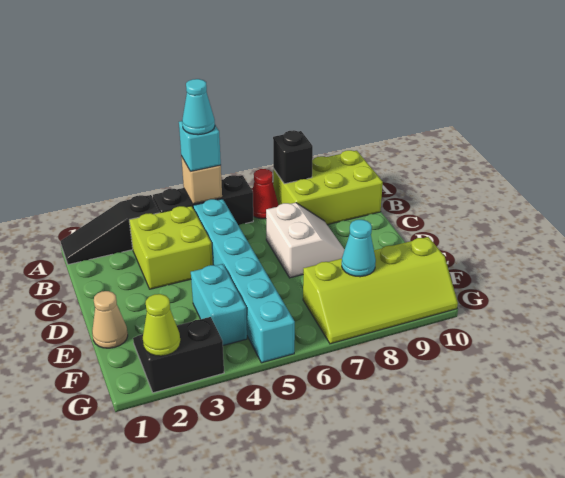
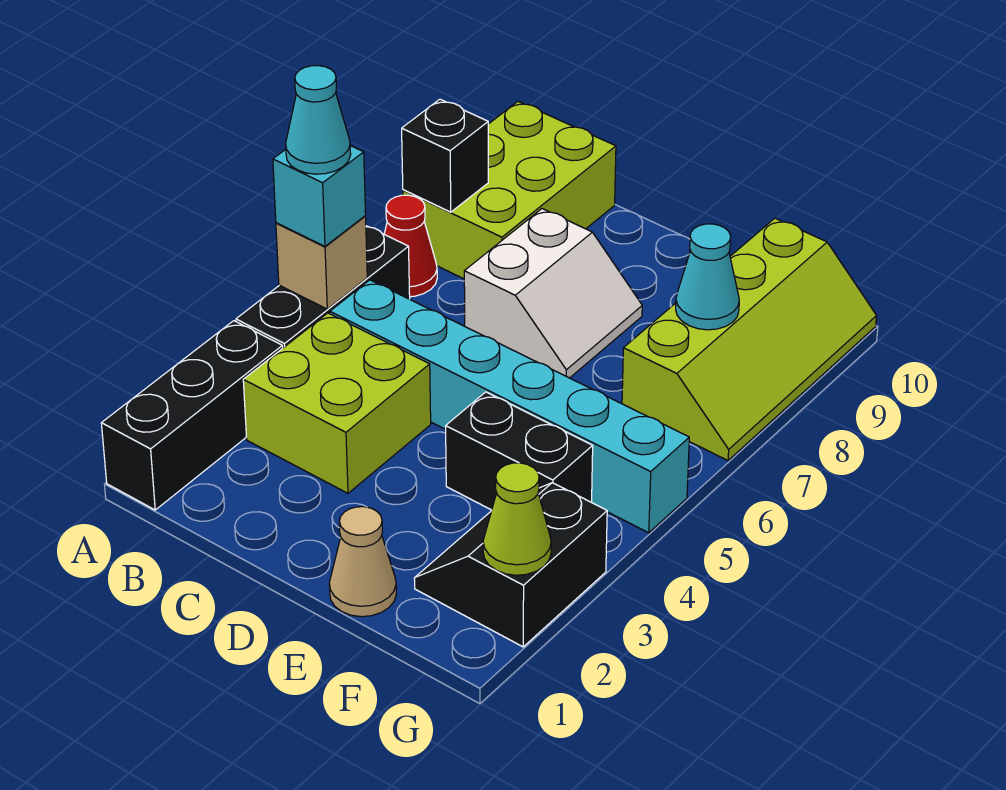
black 1x3 slope [61,195,160,265] -> black 1x3 brick [101,321,283,510]
white 2x2 slope [266,203,345,278] -> white 2x2 slope turned to [464,209,642,378]
cyan 1x2 brick [191,264,247,345] -> black 1x2 brick [446,392,593,510]

